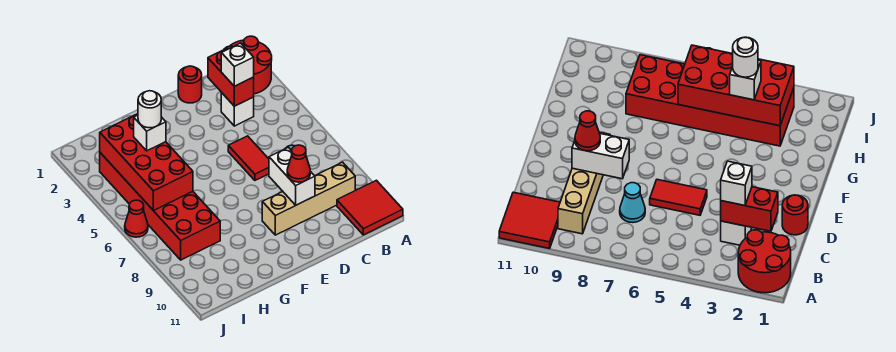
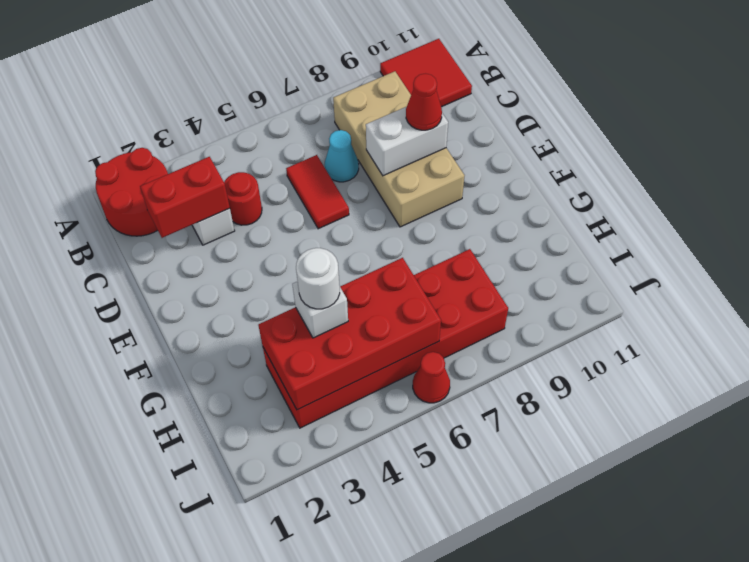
tan 1x4 brick [262,162,355,235] -> tan 2x4 brick [333,71,465,227]
white 1x1 brick [221,43,254,86] -> none
red 1x1 round brick [178,66,202,103] -> red 1x1 round brick moved to [224,172,262,225]
red 1x2 tile [228,136,269,180] -> red 1x2 tile turned to [286,155,349,229]

